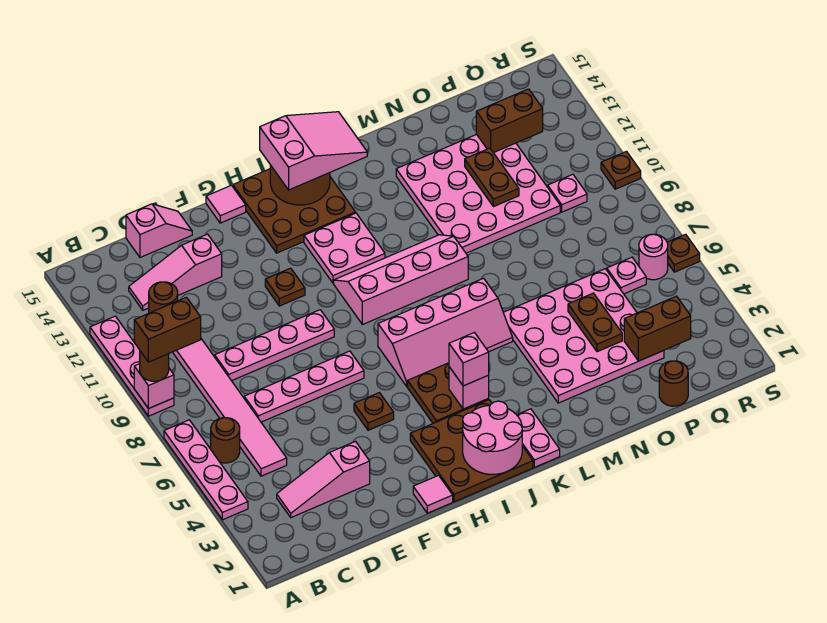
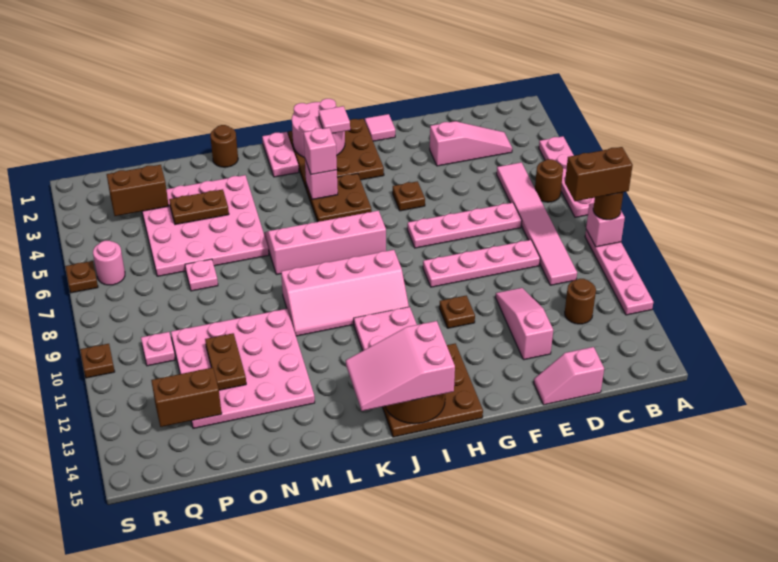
pink 1x3 slope [129,234,222,310] -> pink 1x3 slope turned to [495,288,553,360]
pink 1x1 tile [206,185,246,223] -> pink 1x1 tile moved to [319,106,350,133]
brown 1x2 plate [568,293,622,352] -> brown 1x2 plate turned to [169,189,229,225]
brown 1x1 round brick [659,361,688,406] -> brown 1x1 round brick moved to [210,125,238,167]
pink 1x1 plate [607,257,646,294] -> pink 1x1 plate moved to [185,259,218,291]

